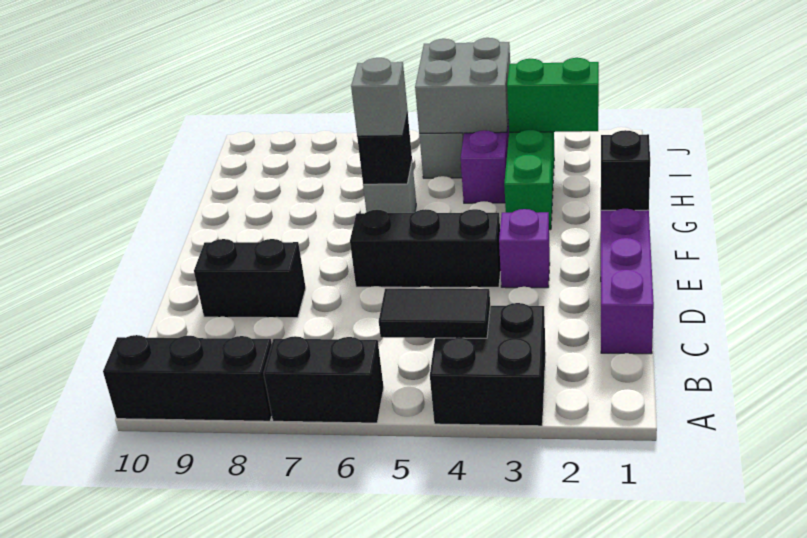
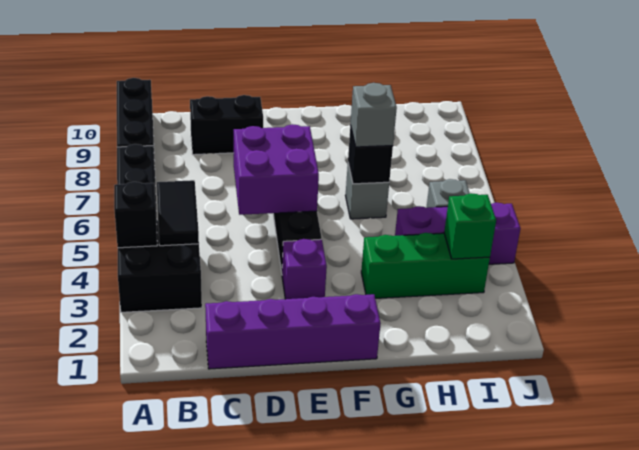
none -> purple 2x2 brick [234,124,319,215]
black 1x2 brick [194,239,306,318] -> black 1x2 brick turned to [190,95,263,155]
black 1x1 brick [601,130,650,210] -> black 1x1 brick moved to [114,182,157,248]
green 1x2 brick [507,58,599,132] -> green 1x1 brick [444,193,496,259]
grey 2x2 brick [415,38,510,133] -> none

